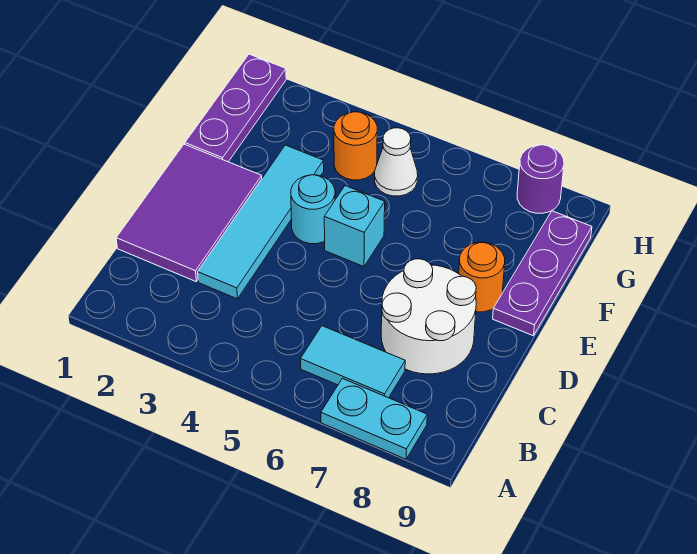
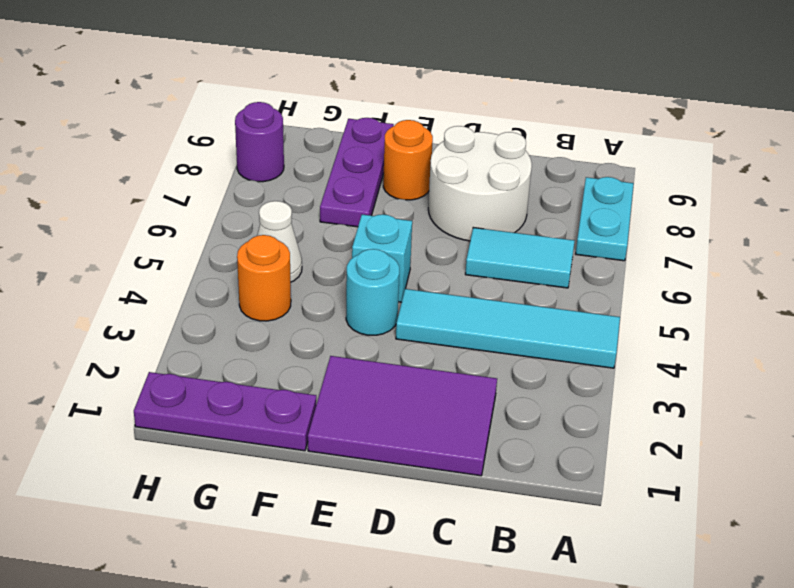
cyan 1x2 tile [300,326,405,398] -> cyan 1x2 tile turned to [465,228,574,288]
cyan 1x4 tile [198,145,324,299] -> cyan 1x4 tile moved to [396,289,620,368]
purple 1x3 plate [493,211,592,336] -> purple 1x3 plate turned to [320,118,394,227]

